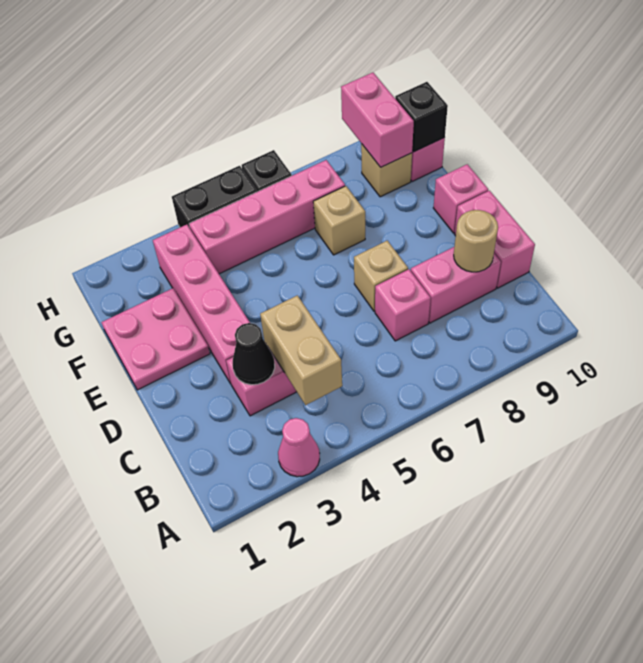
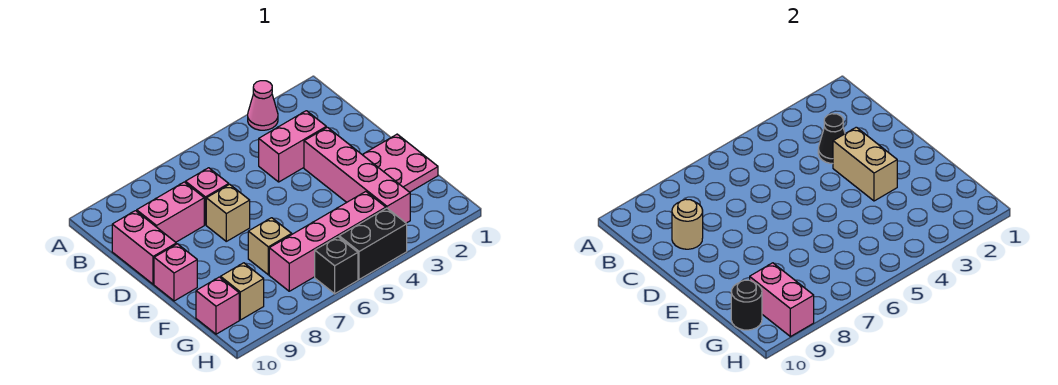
tan 1x2 brick [260,295,342,405] -> tan 1x2 brick moved to [833,127,897,201]
black 1x1 brick [395,82,448,152] -> black 1x1 round brick [731,280,762,330]

